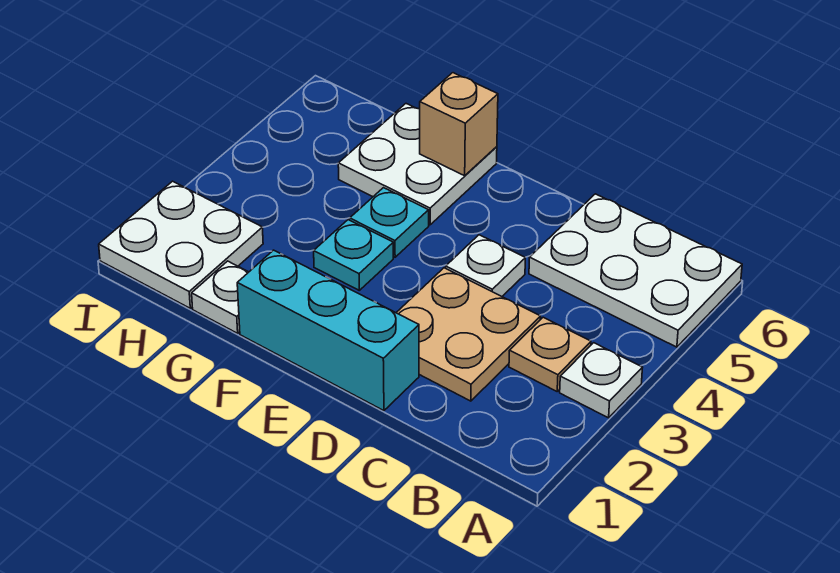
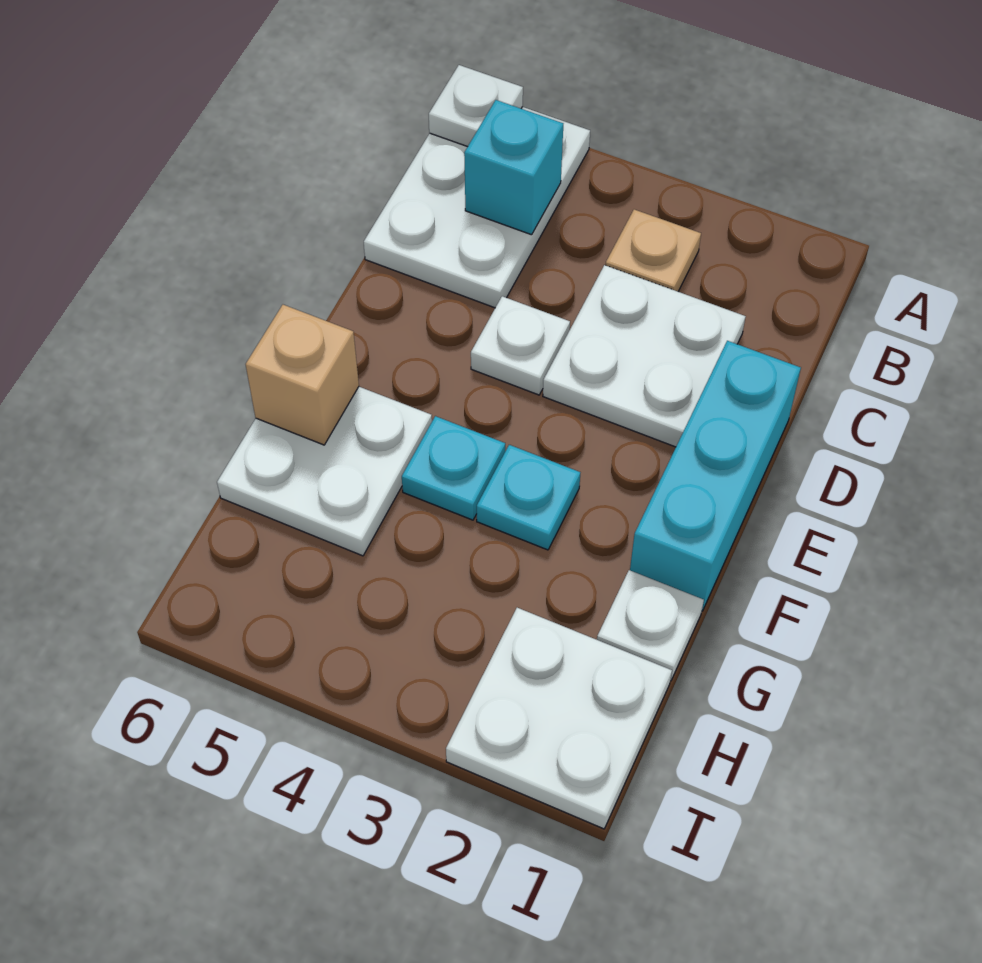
white 1x1 plate [560,343,643,418] -> white 1x1 plate moved to [429,65,523,147]
none -> cyan 1x1 brick [464,100,563,235]
tan 2x2 plate [396,268,541,401] -> white 2x2 plate [543,265,746,447]

